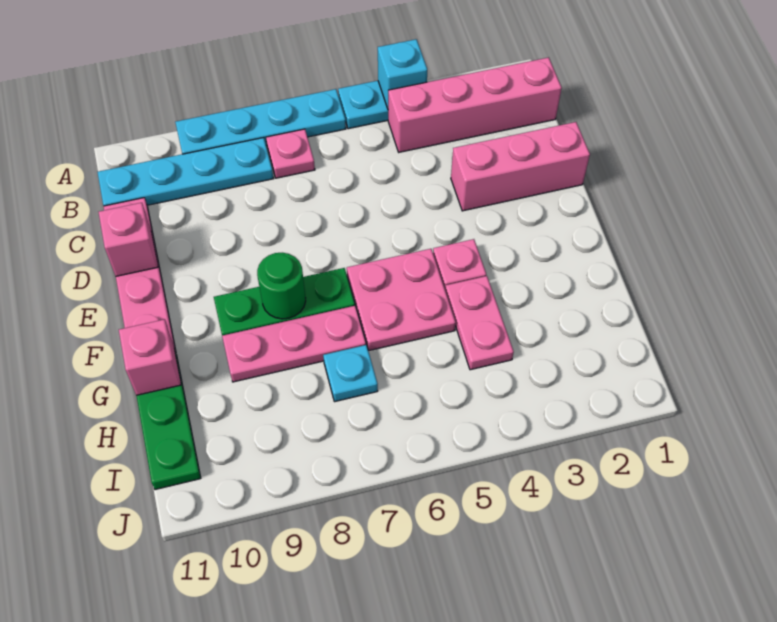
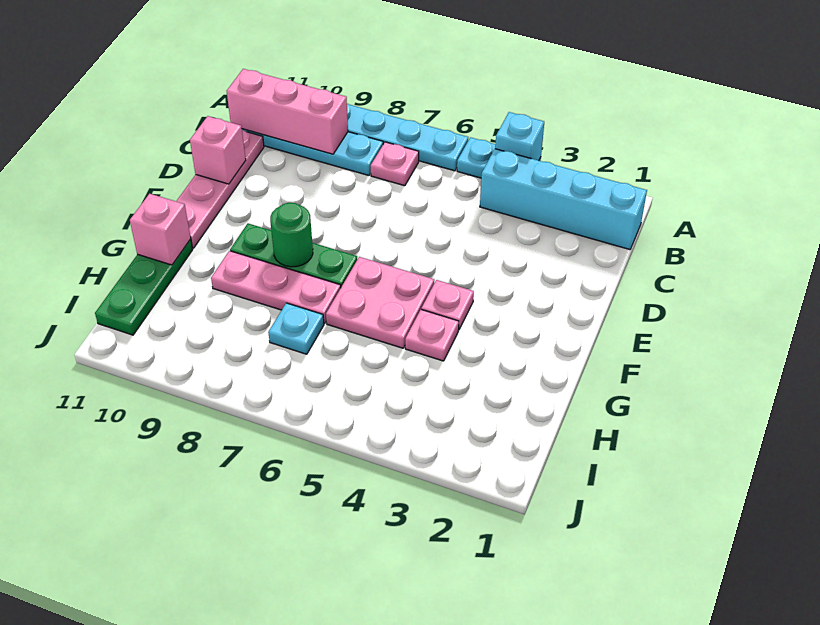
pink 1x4 brick [388,58,562,152] -> cyan 1x4 brick [480,149,647,250]
pink 1x3 brick [451,122,590,211] -> pink 1x3 brick moved to [227,69,348,154]
pink 1x2 plate [445,276,514,370] -> pink 1x1 plate [405,310,459,361]

